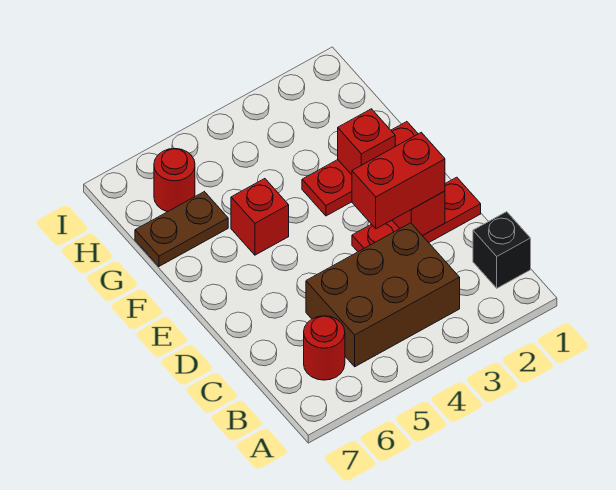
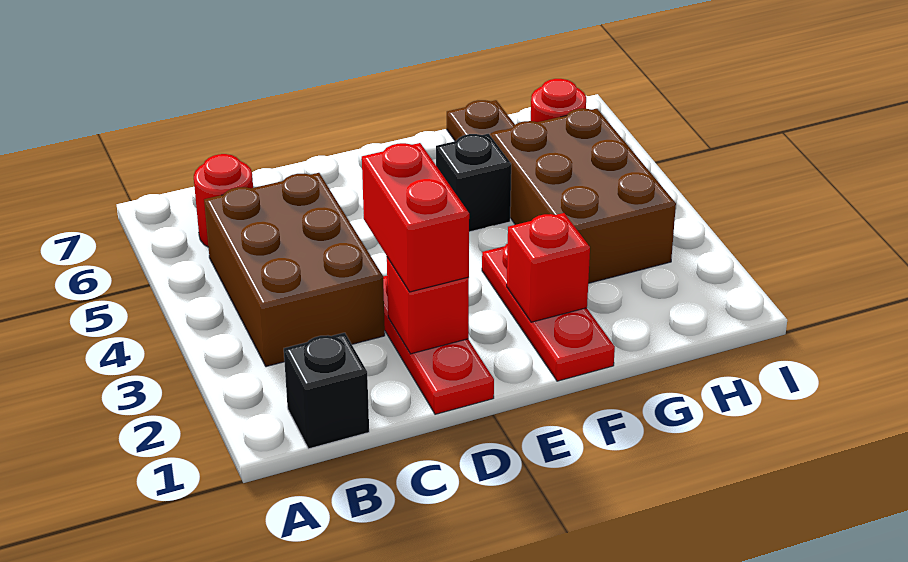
red 1x1 brick [231,179,289,255] -> black 1x1 brick [436,134,511,232]
none -> brown 2x3 brick [491,109,676,283]

